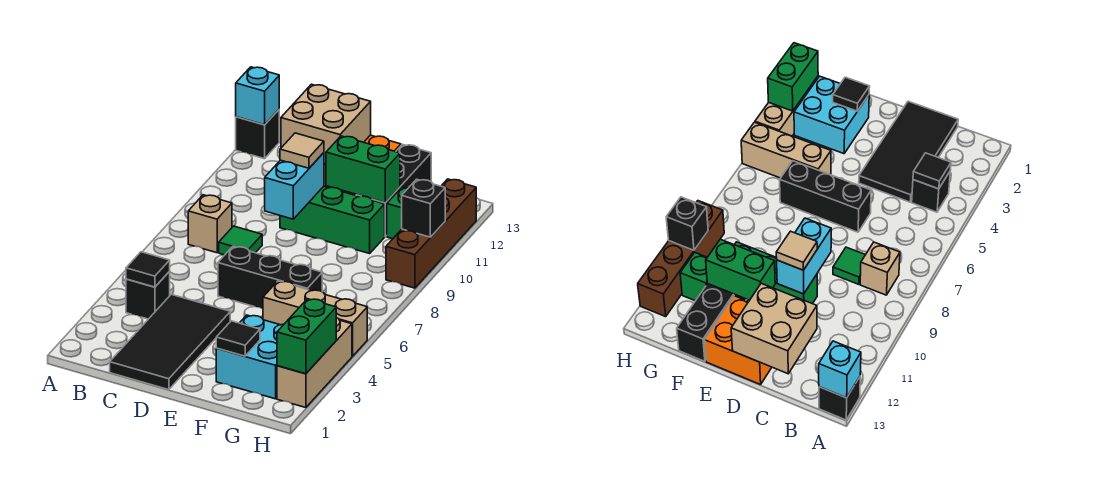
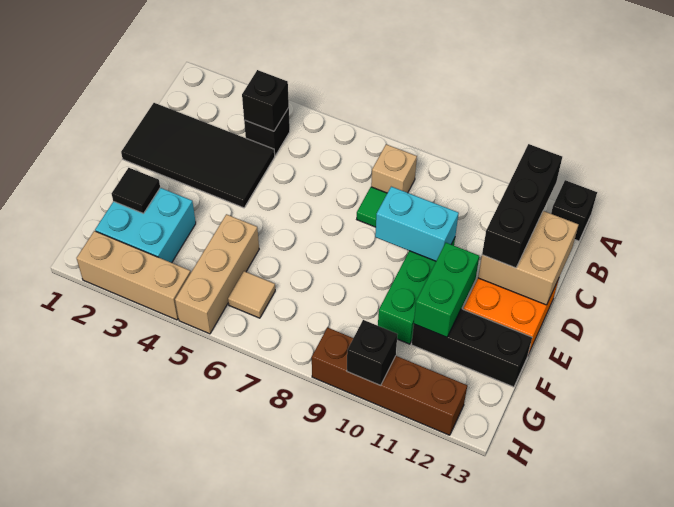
cyan 1x1 brick [236,67,279,125] -> none
black 1x1 tile [126,252,170,287] -> black 1x1 brick [242,70,289,131]
black 1x3 brick [218,247,322,309] -> black 1x3 brick moved to [482,144,562,268]
tan 1x1 tile [280,133,324,168] -> tan 1x1 tile moved to [228,271,275,318]
green 1x1 brick [387,187,408,239] -> none
green 1x2 brick [277,299,336,374] -> none

